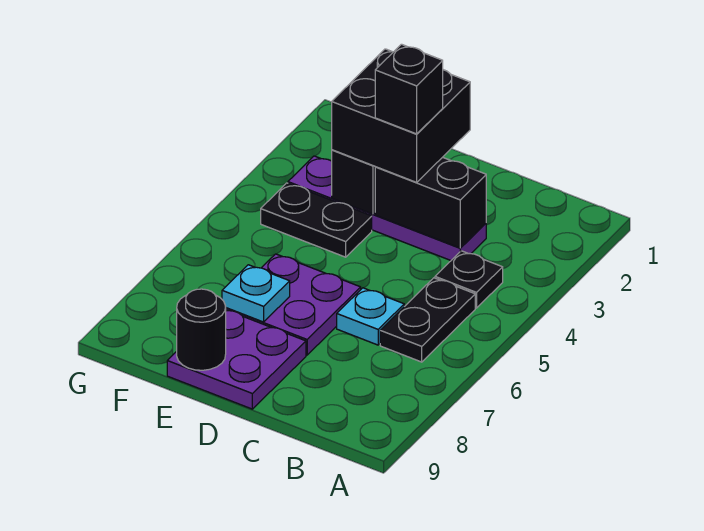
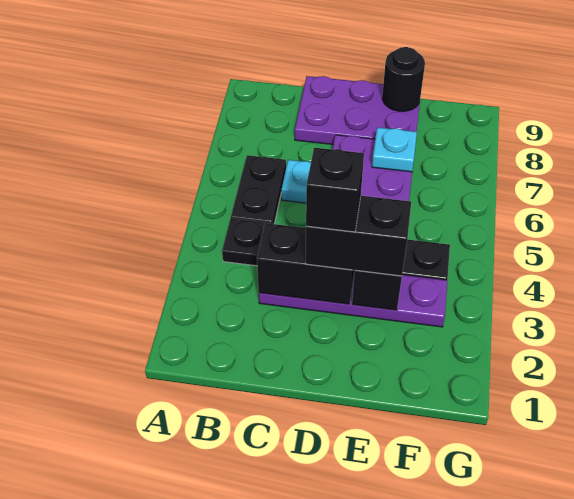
black 2x2 brick [332,49,470,182] -> black 1x2 brick [305,196,411,276]
purple 2x2 plate [167,310,306,409] -> purple 2x3 plate [295,76,420,144]

